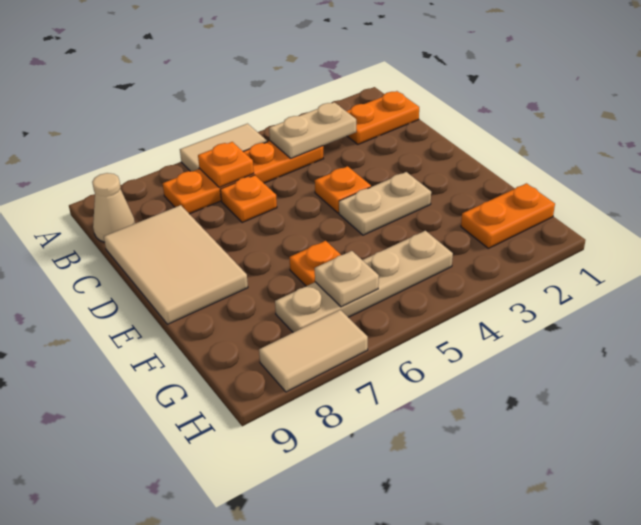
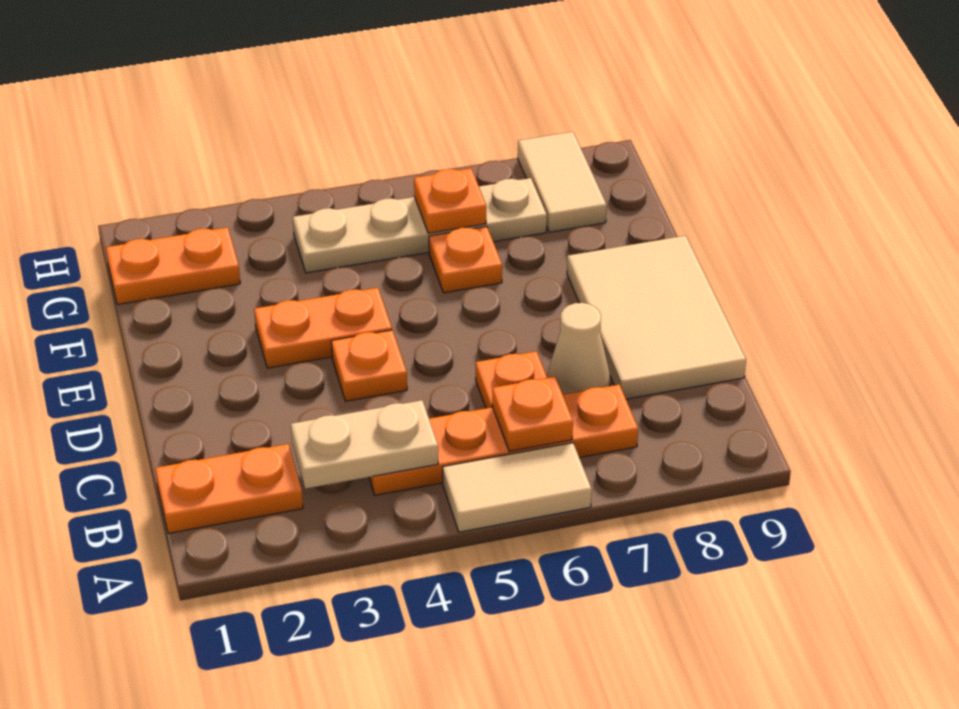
tan 1x1 cone [92,173,135,242] -> tan 1x1 cone moved to [547,303,610,394]
tan 1x2 plate [339,172,431,235] -> orange 1x2 plate [254,288,392,368]
tan 1x1 plate [315,251,379,307] -> orange 1x1 plate [414,169,486,233]
tan 1x2 tile [259,310,368,392] -> tan 1x2 tile turned to [518,132,607,232]

